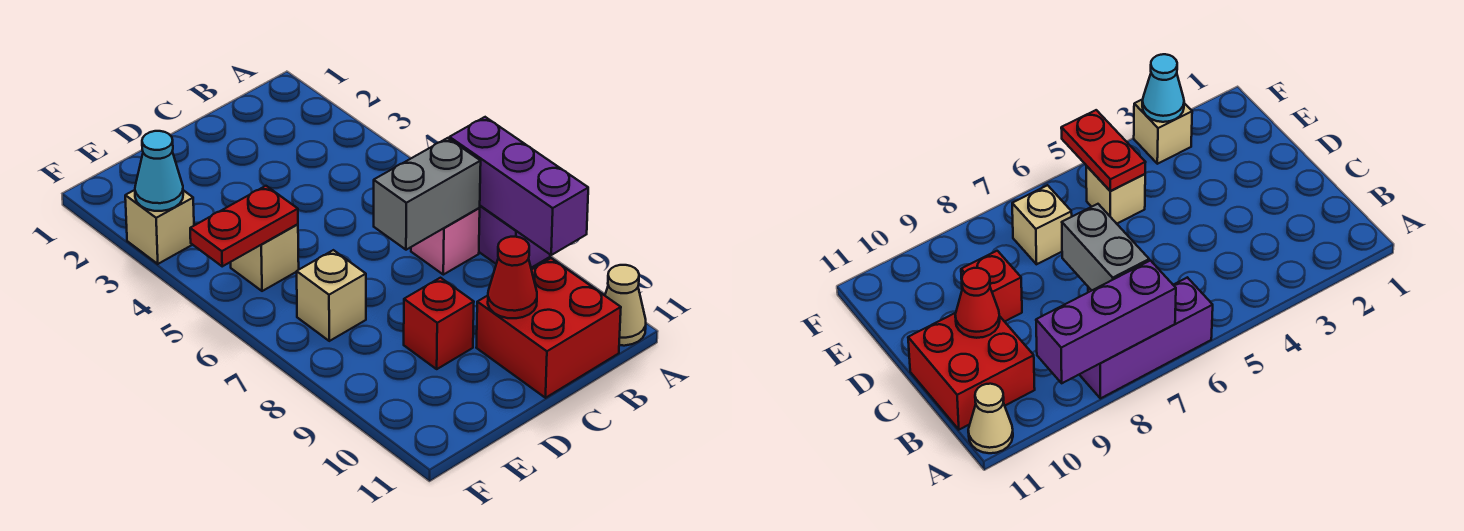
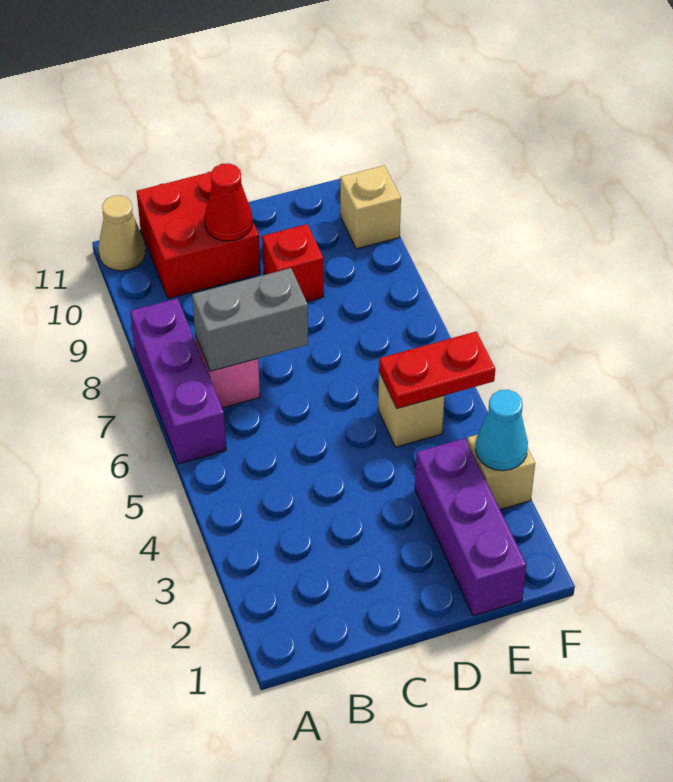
purple 1x3 brick [449,117,588,255] -> purple 1x3 brick moved to [415,438,526,616]
tan 1x1 brick [297,250,366,341] -> tan 1x1 brick moved to [340,165,401,249]

